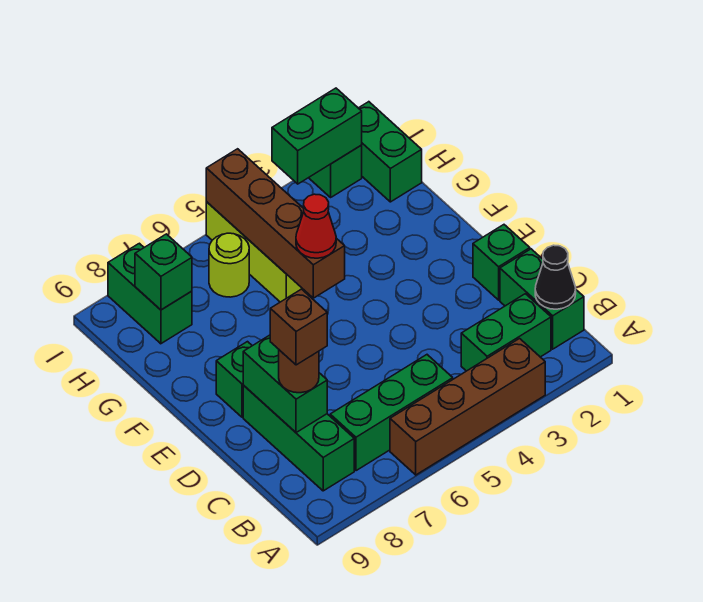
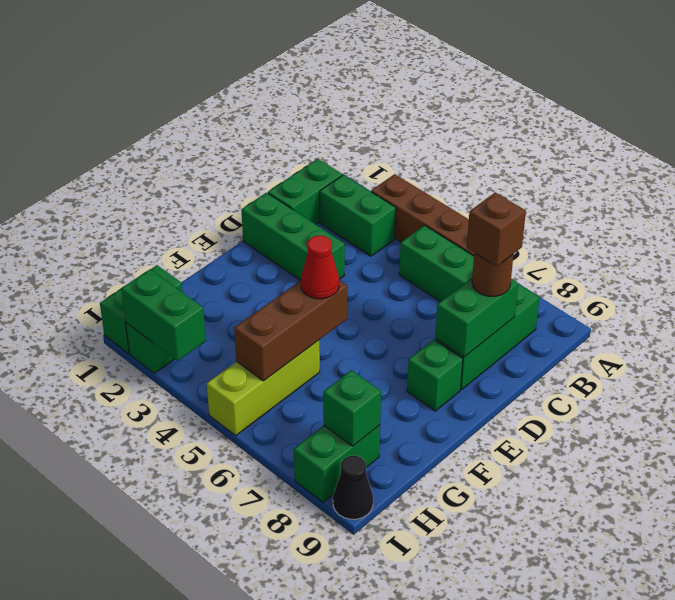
black 1x1 cone [535,245,576,309] -> black 1x1 cone moved to [333,456,373,519]
green 1x1 brick [473,225,530,300] -> green 1x3 brick [241,193,345,280]
brown 1x4 brick [206,149,345,298] -> brown 1x3 brick [234,280,347,381]
lime 1x1 round brick [209,233,249,297] -> none

